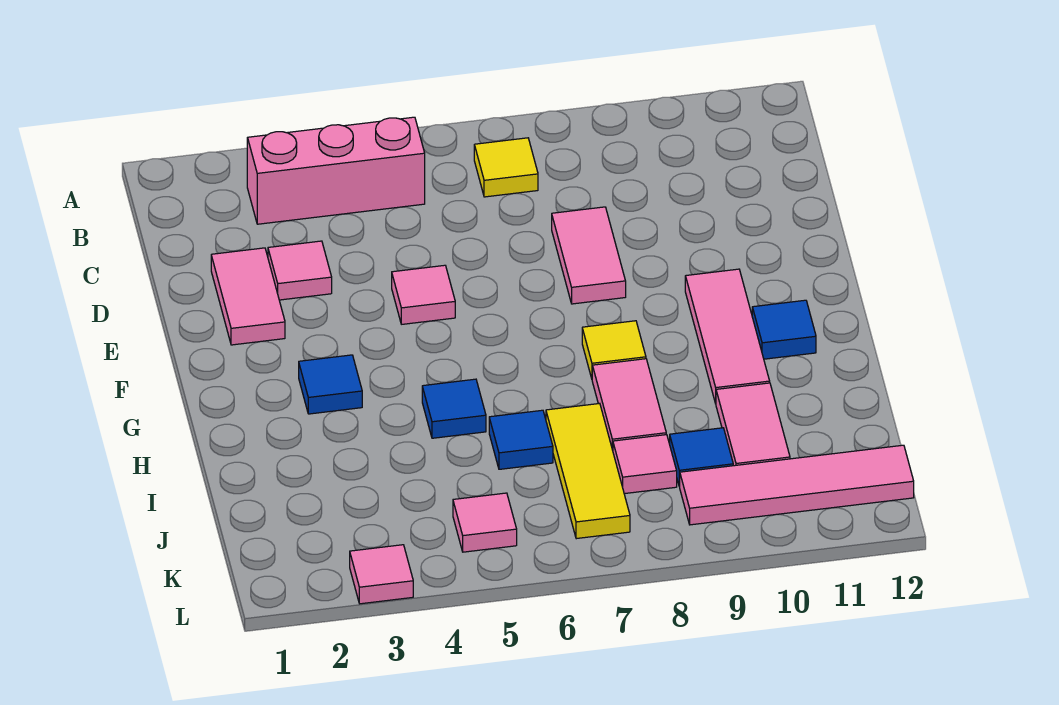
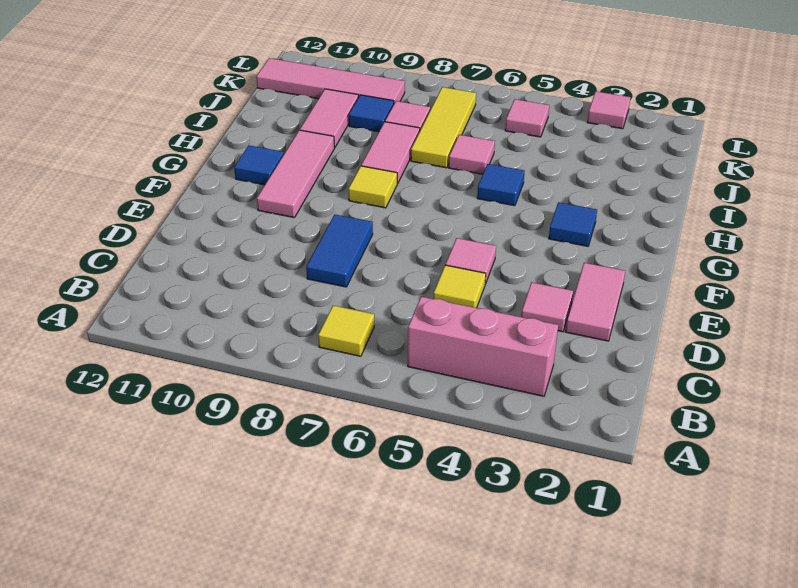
none -> yellow 1x1 tile [433,265,486,308]
pink 1x2 tile [552,207,626,304] -> blue 1x2 tile [306,214,373,287]
blue 1x1 tile [489,410,553,469] -> pink 1x1 tile [449,135,495,174]

